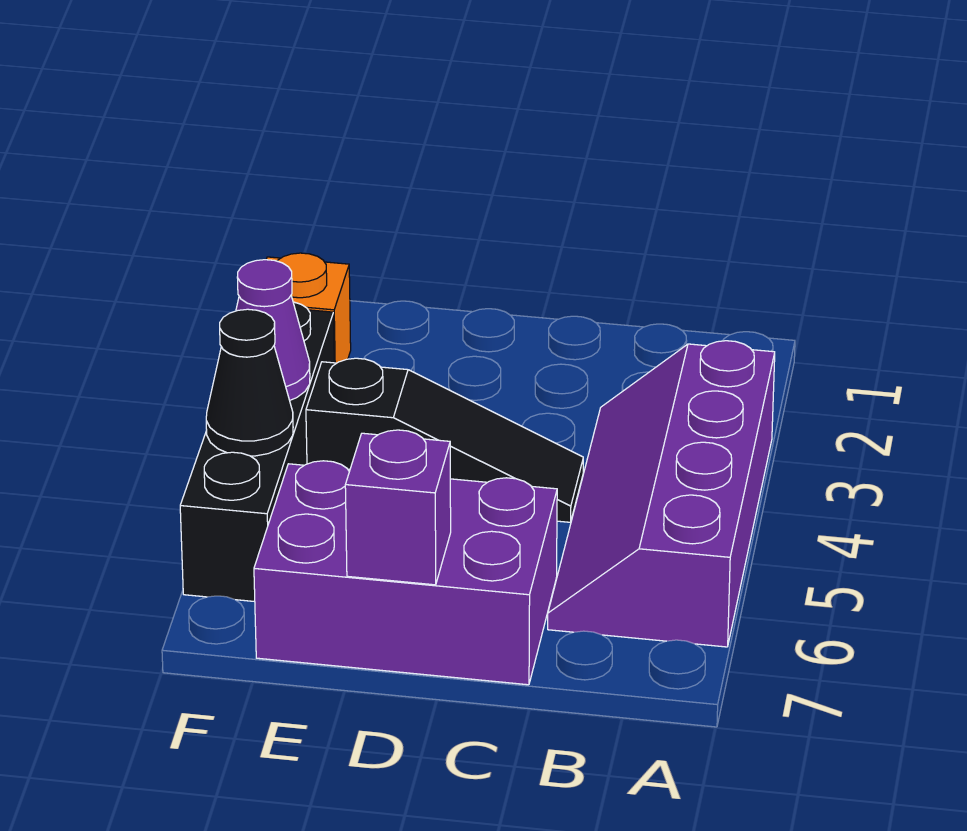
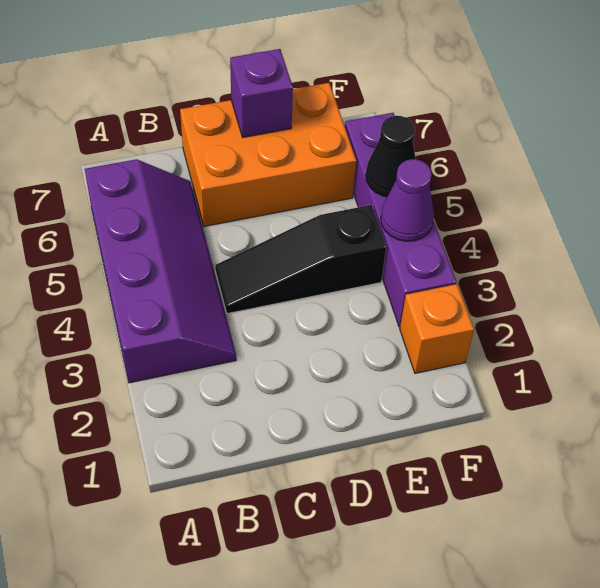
purple 2x3 brick [254,461,557,685] -> orange 2x3 brick [180,83,356,226]
black 1x4 brick [180,302,334,602] -> purple 1x4 brick [345,113,456,327]

